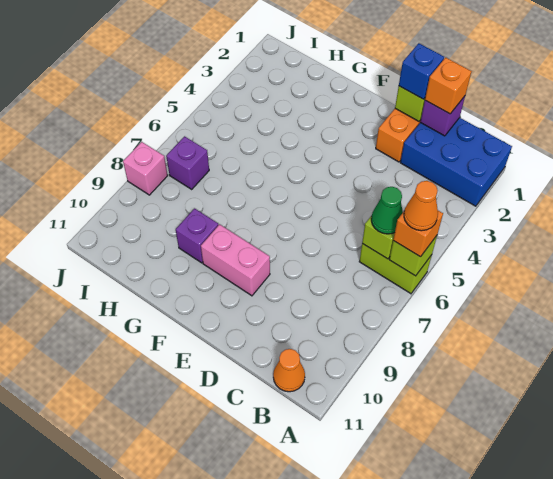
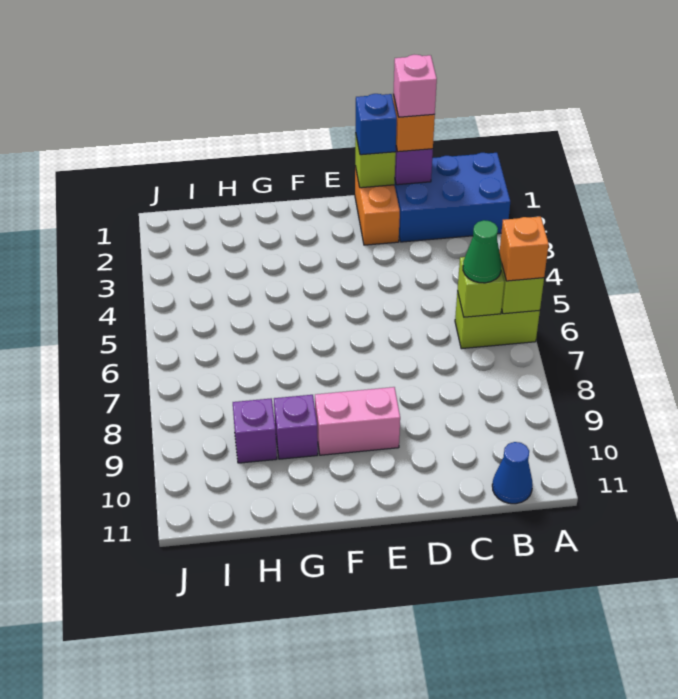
orange 1x1 cone [404,181,438,231] -> none
orange 1x1 cone [273,349,305,392] -> blue 1x1 cone [492,442,533,504]
purple 1x1 brick [166,136,209,189] -> purple 1x1 brick moved to [233,398,277,463]
pink 1x1 brick [123,142,168,195] -> pink 1x1 brick moved to [393,55,437,117]

